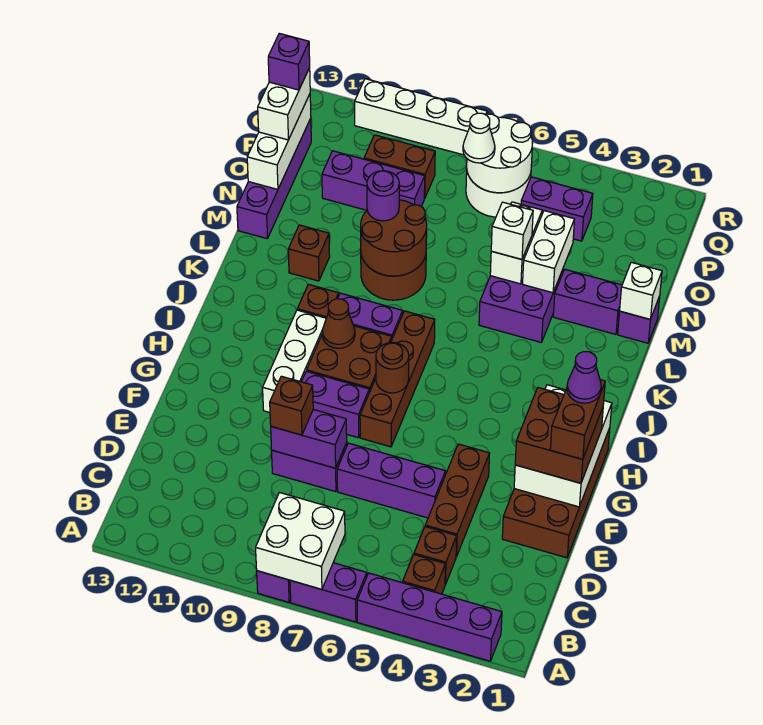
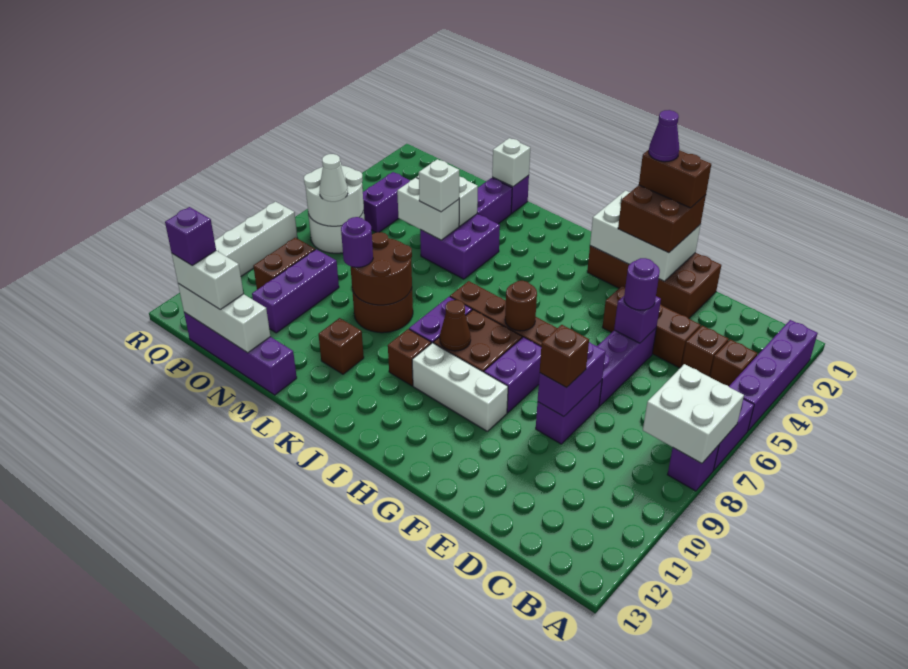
none -> purple 1x1 brick [614,296,661,343]
none -> purple 1x1 round brick [624,258,660,310]

